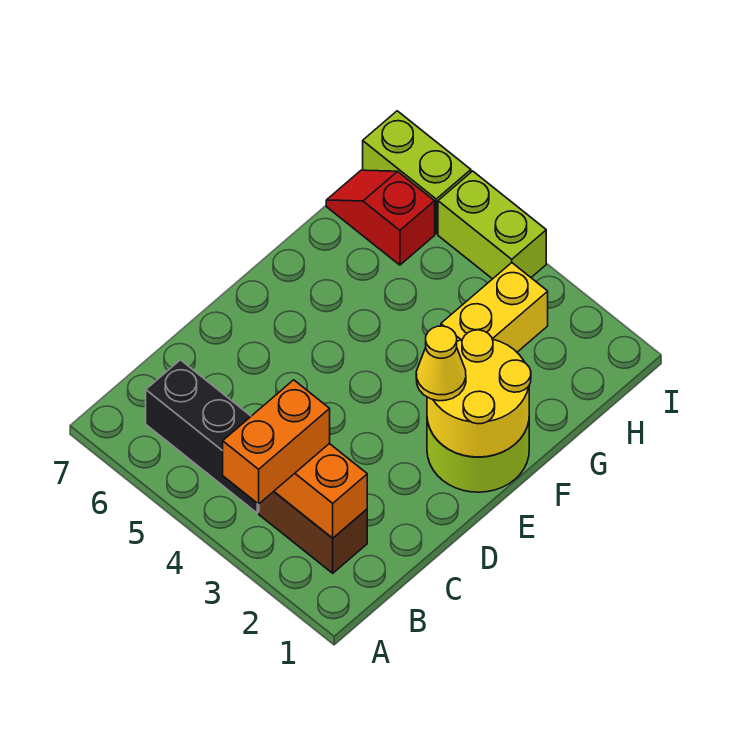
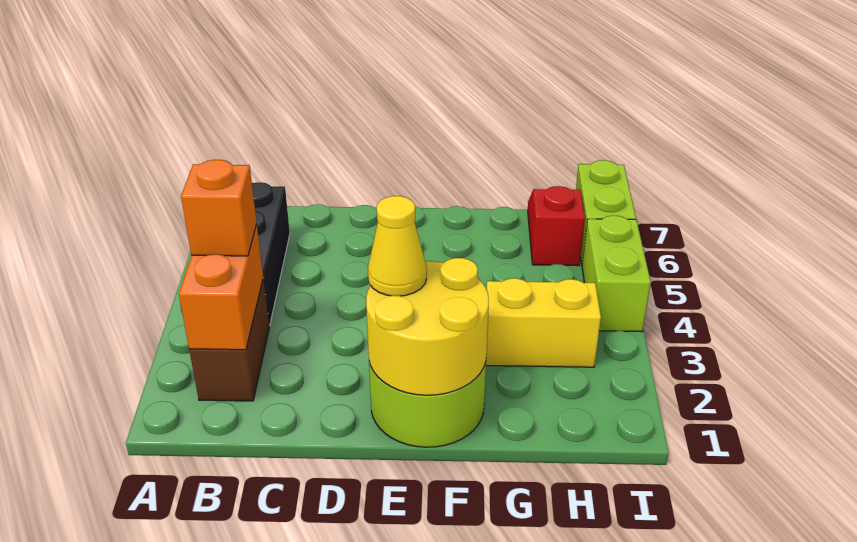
orange 1x2 brick [223,380,330,504] -> orange 1x1 brick [181,160,257,256]

